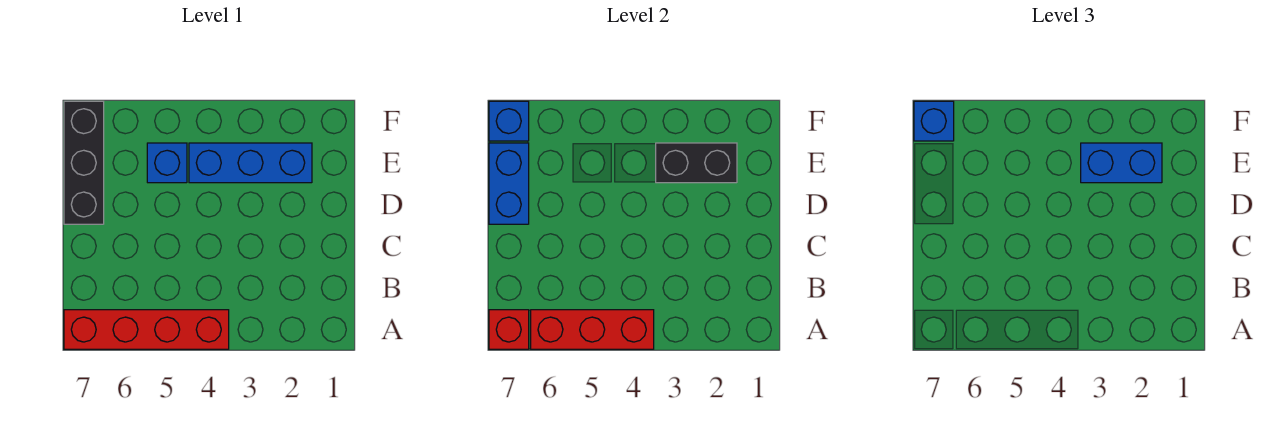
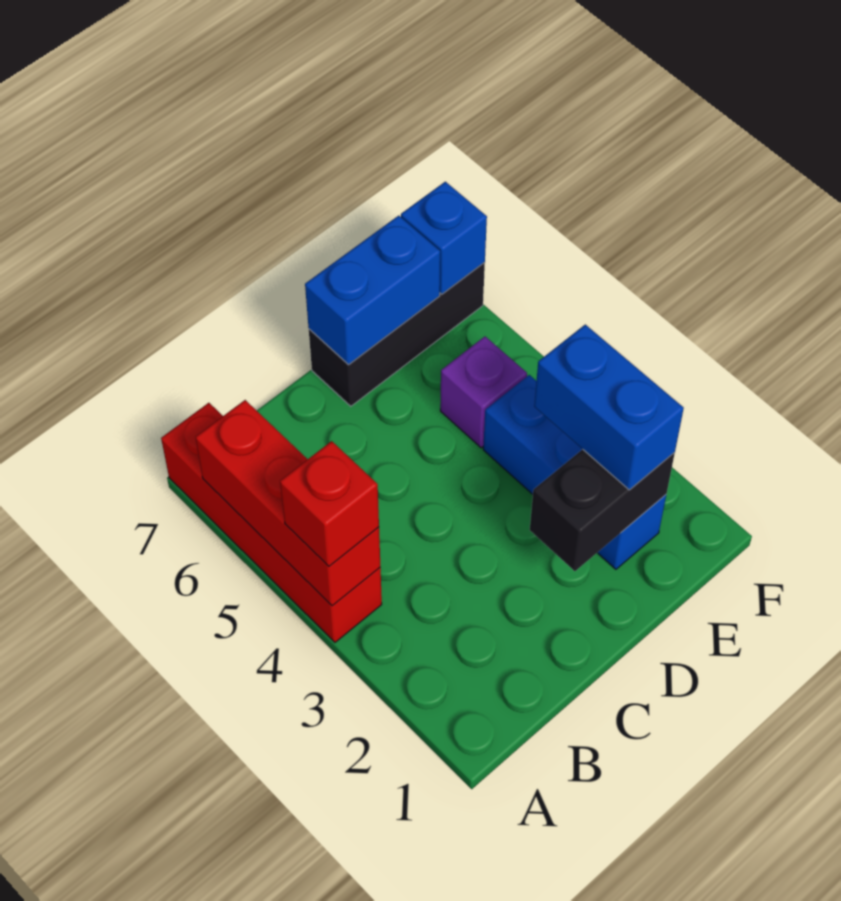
red 1x1 brick [489,310,529,349] -> red 1x1 brick moved to [280,441,379,566]
black 1x2 brick [656,143,737,183] -> black 1x2 brick turned to [530,449,675,571]
blue 1x1 brick [147,143,187,183] -> purple 1x1 brick [440,336,527,448]
blue 1x1 brick [914,101,954,141] -> none

